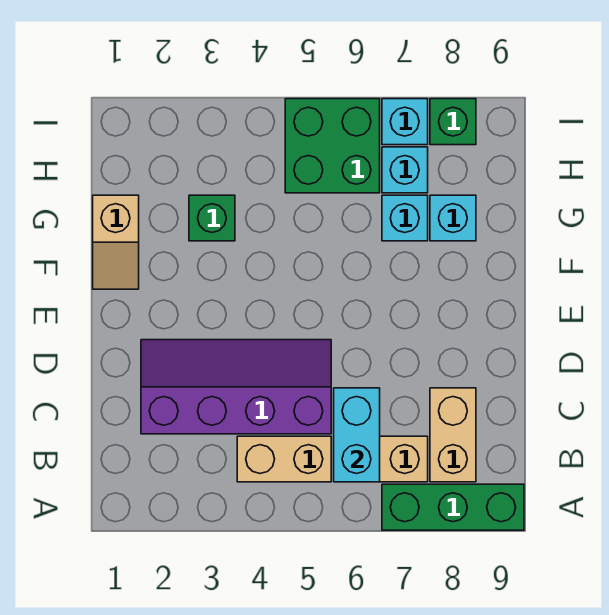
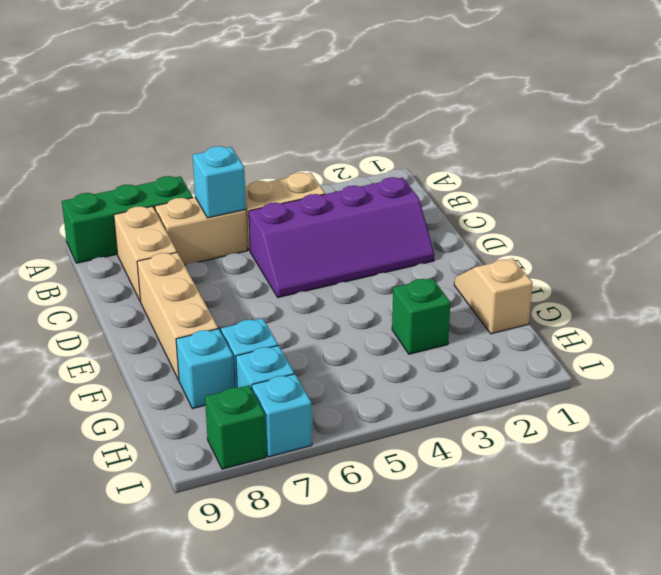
cyan 1x2 brick [334,388,380,482] -> cyan 1x1 brick [193,146,246,218]
none -> tan 1x3 brick [137,252,218,380]
green 2x2 brick [285,99,380,193] -> none

